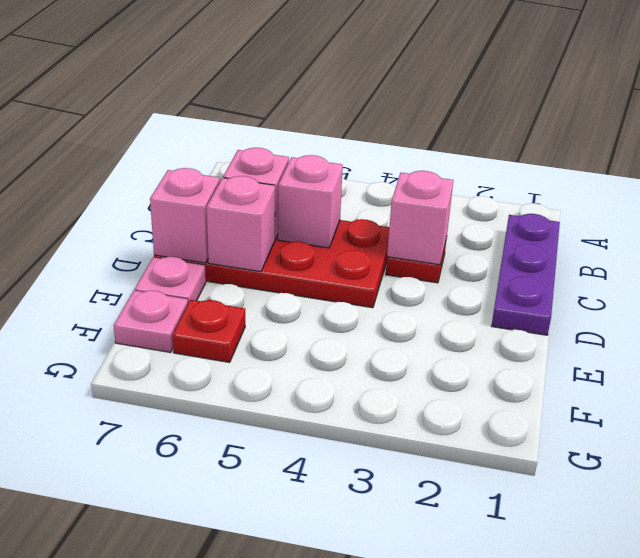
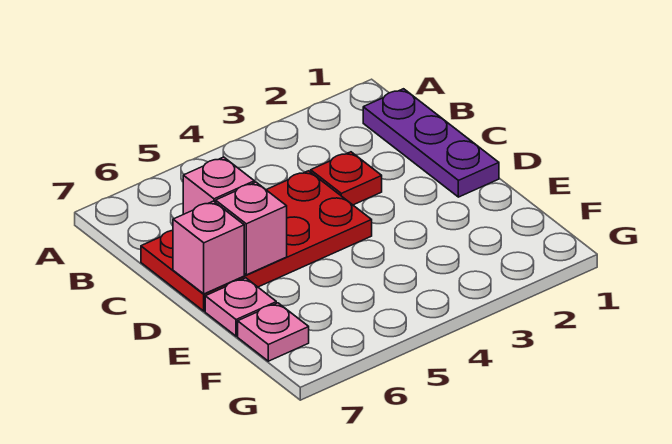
pink 1x1 brick [387,171,453,265] -> none
pink 1x1 brick [278,155,343,248] -> none
red 1x1 plate [173,300,245,362] -> none

